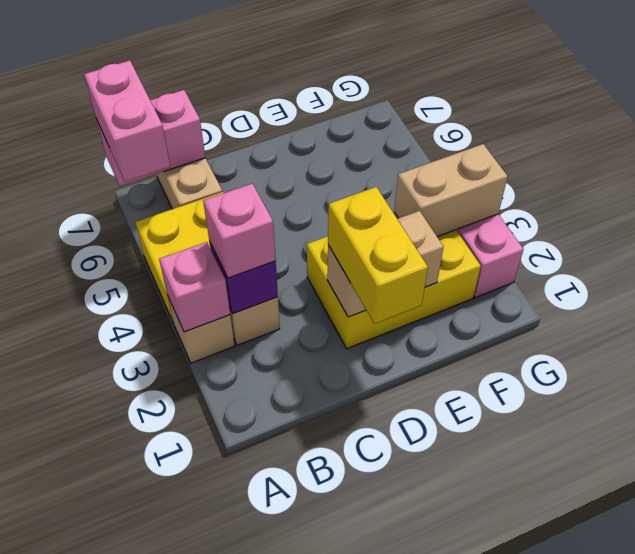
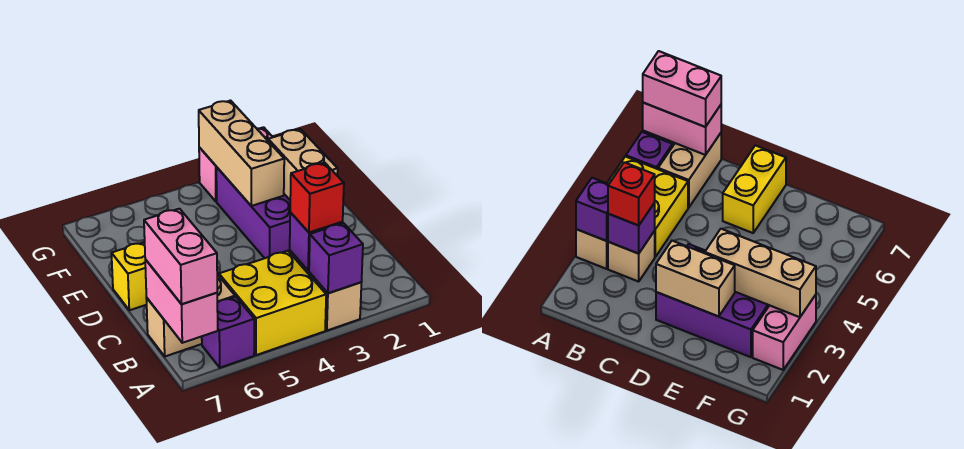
pink 1x1 brick [159,242,230,332] -> purple 1x1 brick [309,223,363,293]
none -> purple 1x1 brick [202,297,254,368]
pink 1x2 brick [84,60,170,182] -> pink 1x2 brick turned to [144,209,217,304]
pink 1x1 brick [203,184,276,278] -> red 1x1 brick [290,163,344,233]
yellow 1x2 brick [328,187,428,324] -> yellow 1x2 brick moved to [111,242,147,310]
yellow 2x3 brick [307,212,481,349] -> purple 2x3 brick [216,167,290,258]
tan 1x2 brick [394,144,508,237] -> tan 1x3 brick [199,101,284,206]

